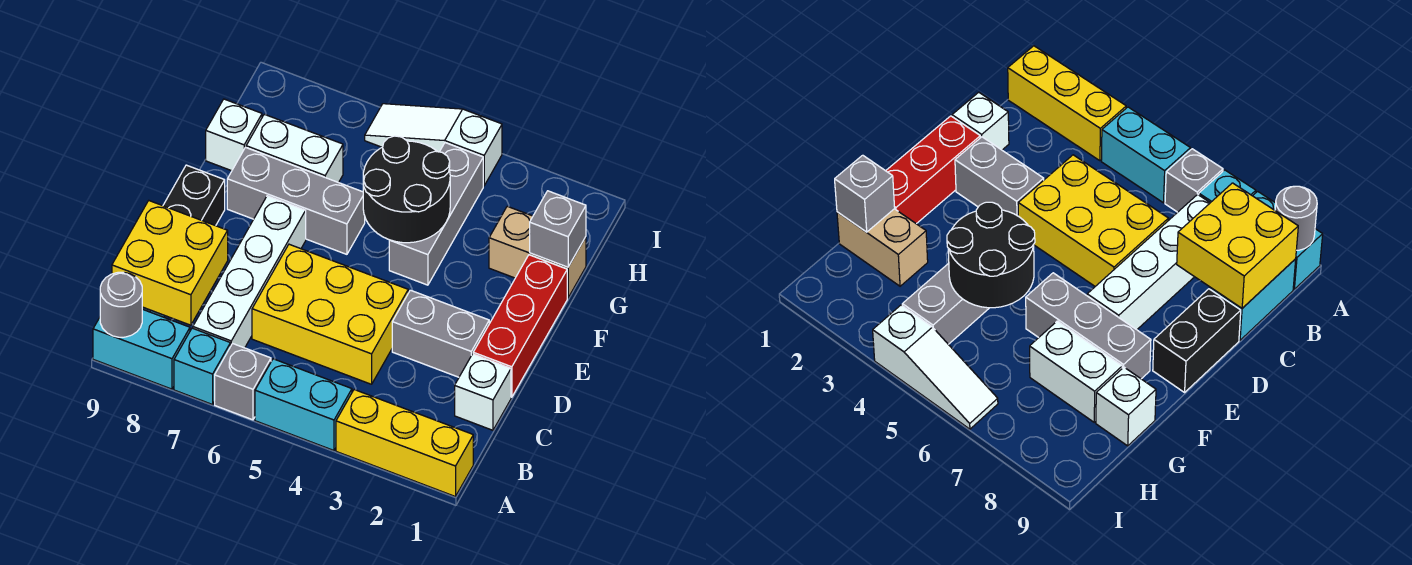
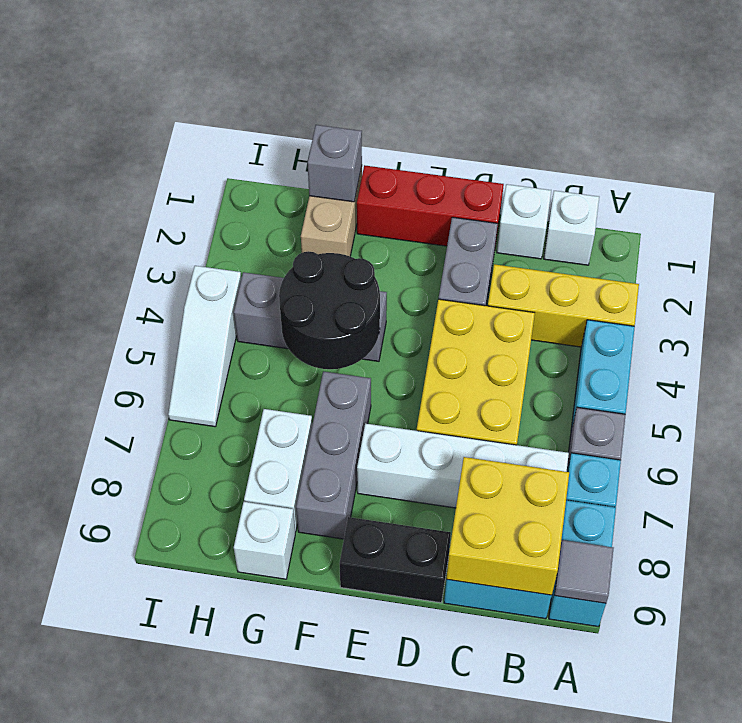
yellow 1x3 brick [336,390,473,497] -> yellow 1x3 brick turned to [488,264,639,347]
grey 1x1 round brick [100,272,142,337] -> grey 1x1 tile [554,540,614,603]
none -> white 1x1 brick [544,191,599,265]

